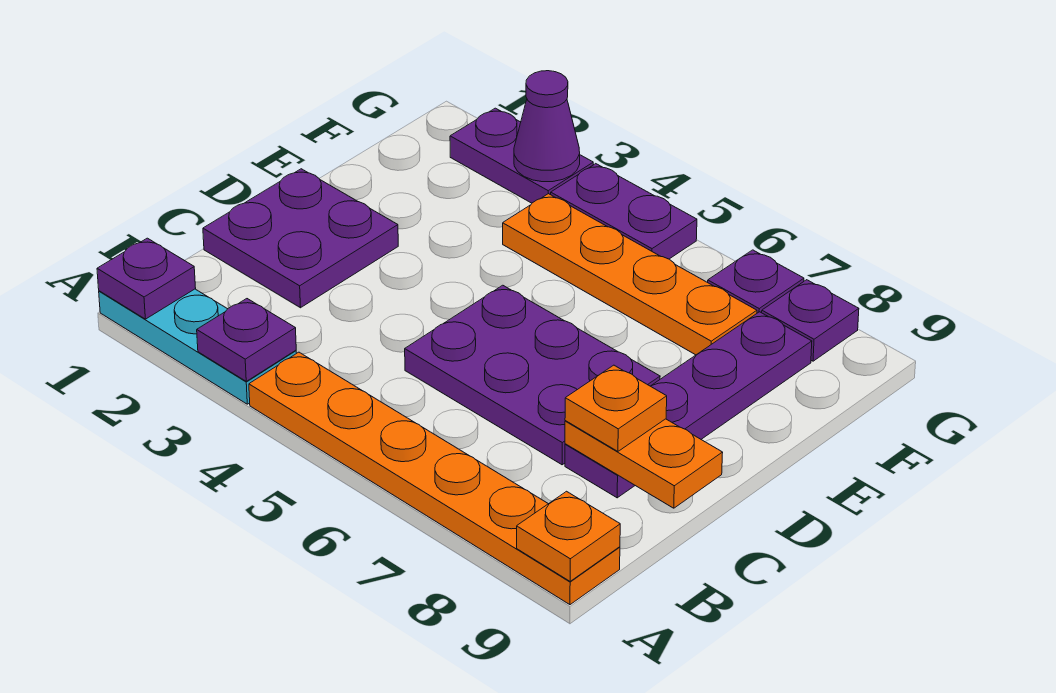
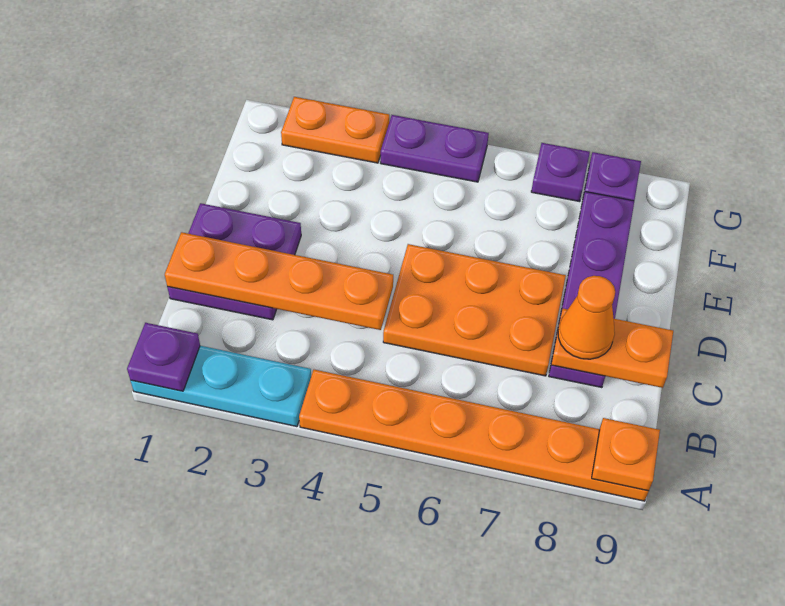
purple 1x1 plate [197,299,296,381] -> none
purple 2x3 plate [405,285,660,465] -> orange 2x3 plate [383,244,566,376]
orange 1x1 plate [565,365,667,451] -> orange 1x1 cone [558,276,615,359]
orange 1x4 plate [503,194,757,355] -> orange 1x4 plate moved to [165,232,393,330]
purple 1x2 plate [450,108,593,203] -> orange 1x2 plate [281,97,389,163]
purple 1x1 cone [514,71,580,182] -> none

